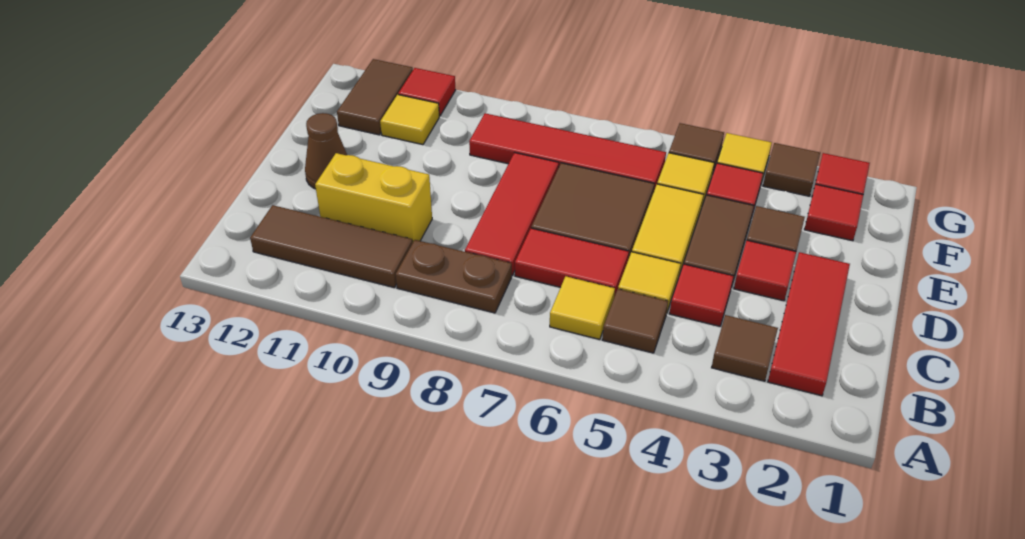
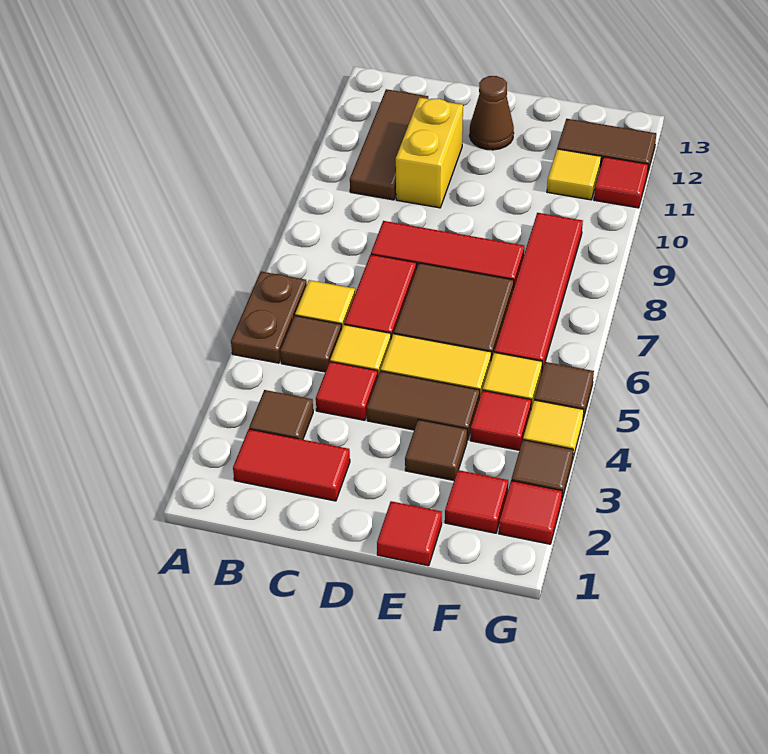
red 1x3 tile [768,252,850,396] -> red 1x2 tile [233,429,350,501]
brown 1x2 plate [396,240,512,313] -> brown 1x2 plate moved to [231,271,307,363]
red 1x1 tile [734,240,796,301] -> red 1x1 tile moved to [377,501,442,566]

